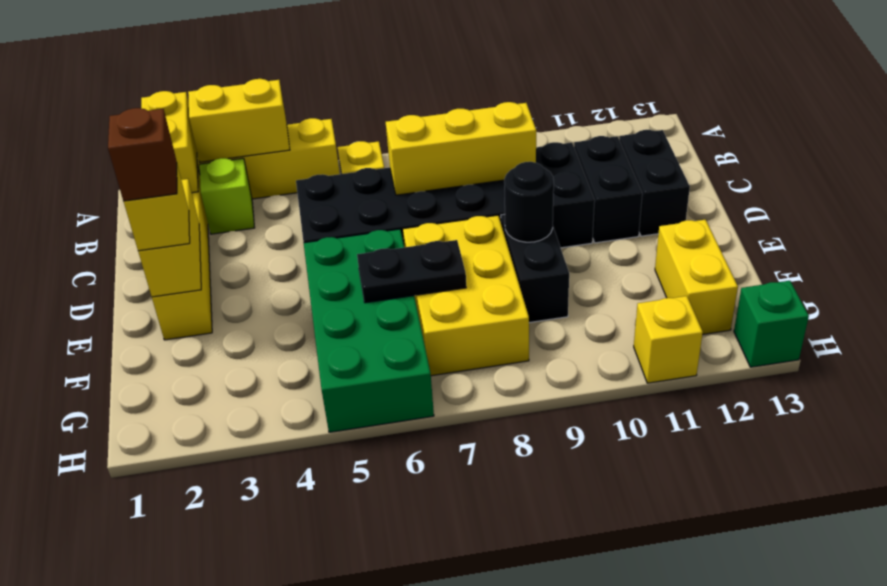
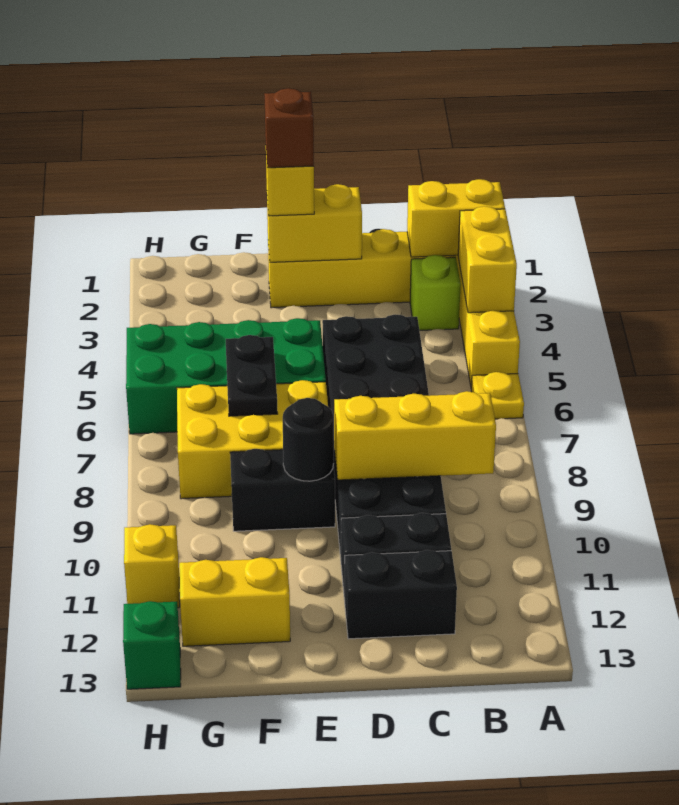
yellow 1x3 brick [386,102,536,195] -> yellow 1x3 brick turned to [334,391,496,480]

